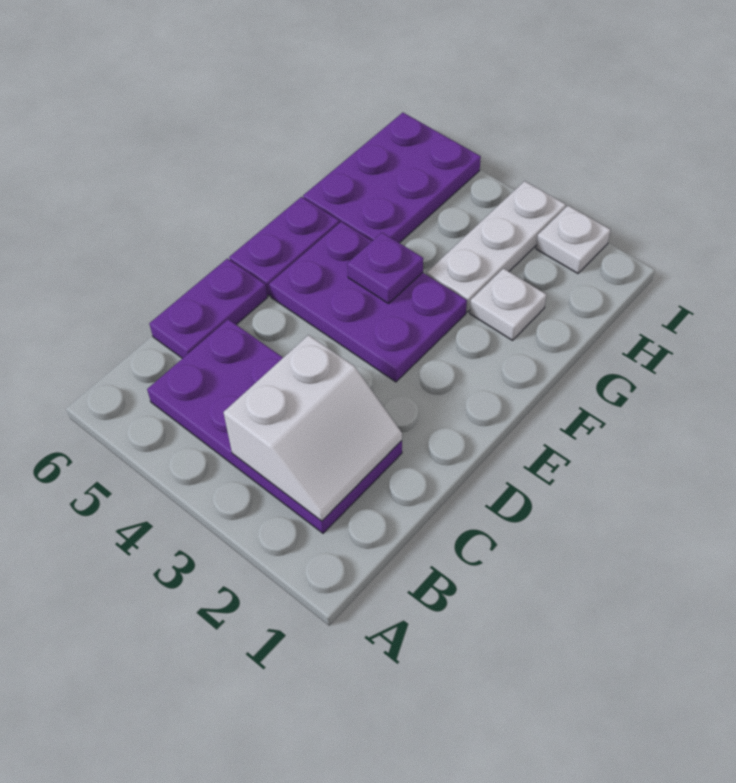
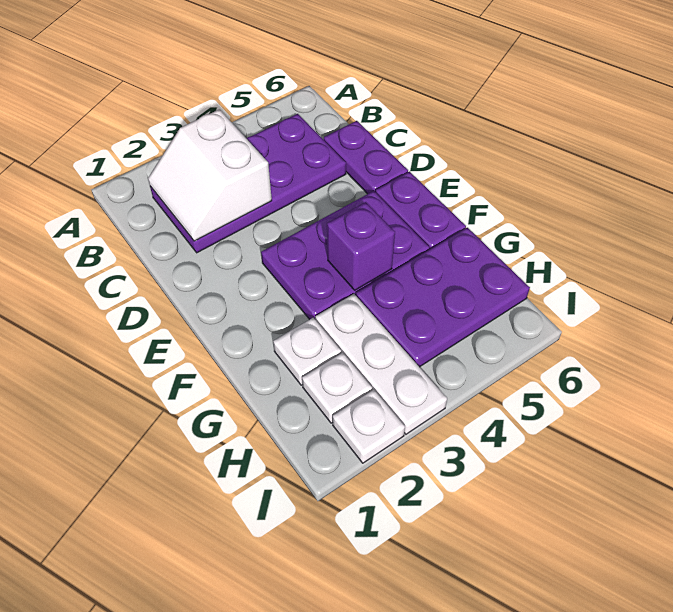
purple 1x1 plate [347,233,423,304] -> purple 1x1 brick [327,202,395,290]
purple 2x3 plate [303,113,481,243] -> purple 2x3 plate turned to [356,228,530,367]
none -> white 1x1 plate [302,353,372,423]

